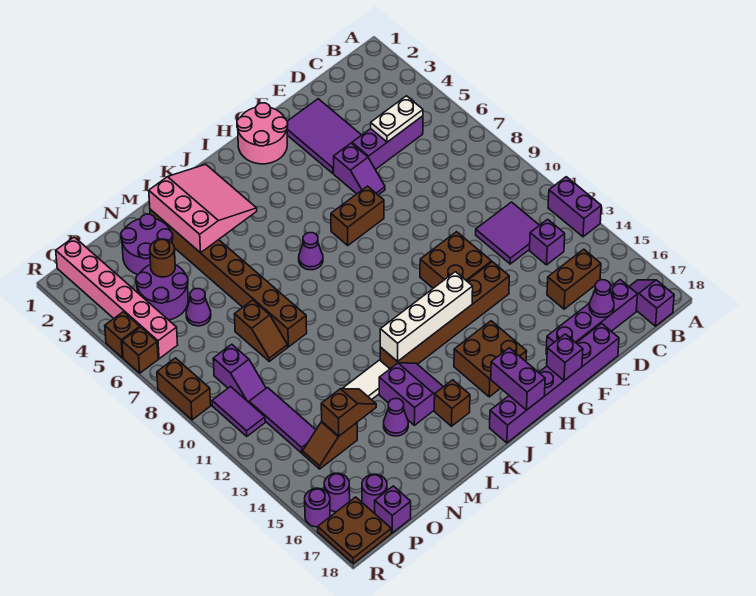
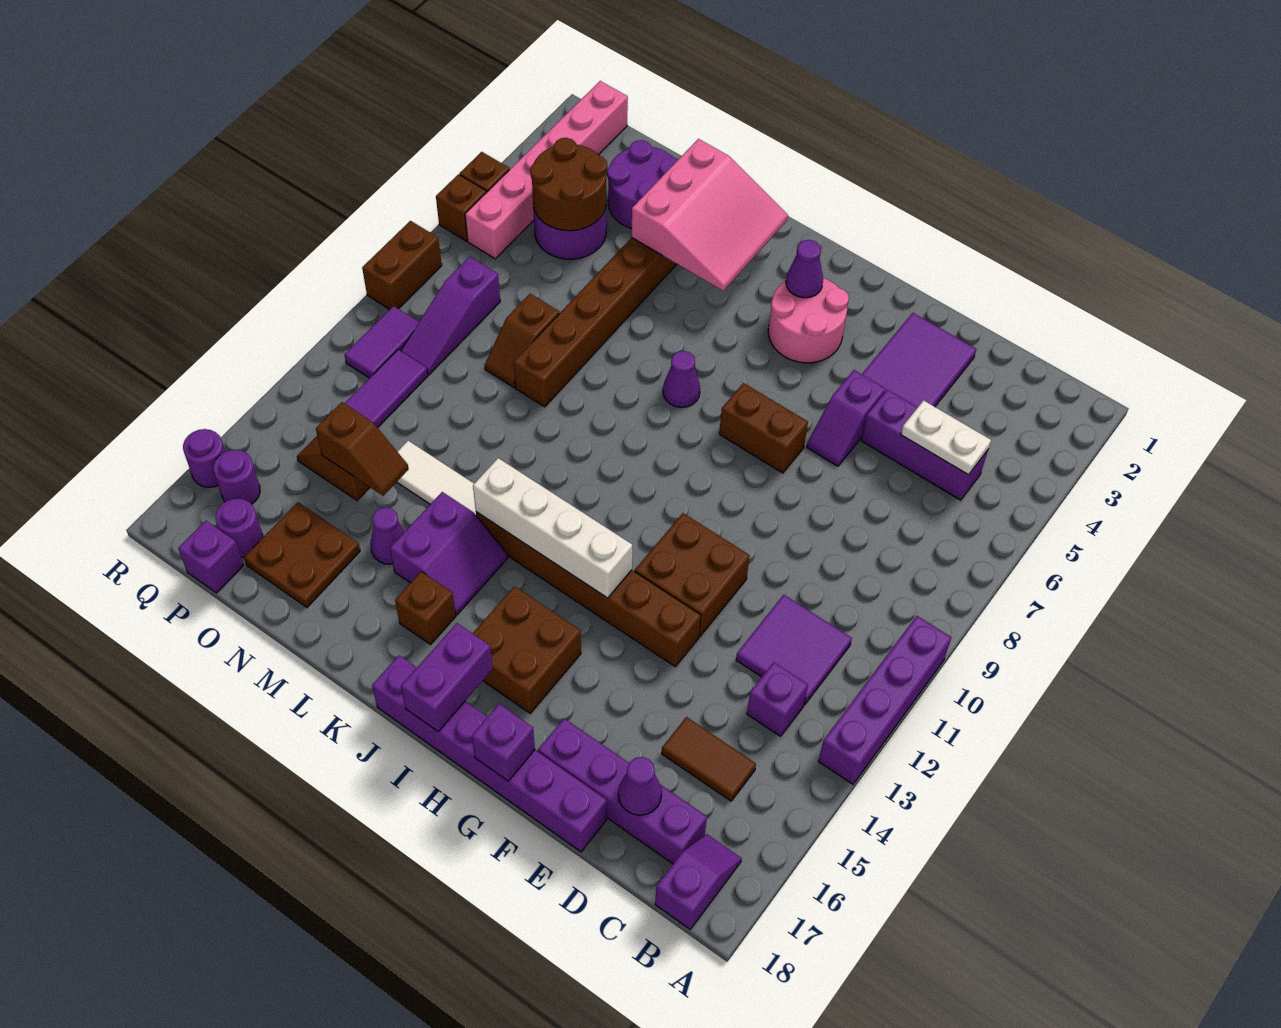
purple 1x2 brick [548,177,601,237] -> purple 1x4 brick [818,616,951,784]
brown 1x2 brick [547,249,601,309] -> brown 1x2 tile [662,717,756,801]
pink 2x2 round brick [237,103,288,164] -> pink 2x2 round brick moved to [768,278,849,363]
brown 1x1 round brick [150,239,175,277] -> brown 2x2 round brick [530,138,607,231]
purple 1x1 cone [186,289,211,326] -> purple 1x1 cone moved to [786,240,823,298]
purple 1x2 slope [213,344,266,402] -> purple 1x3 slope [401,257,500,375]
brown 2x2 plate [318,497,391,563] -> brown 2x2 plate moved to [244,502,360,607]

